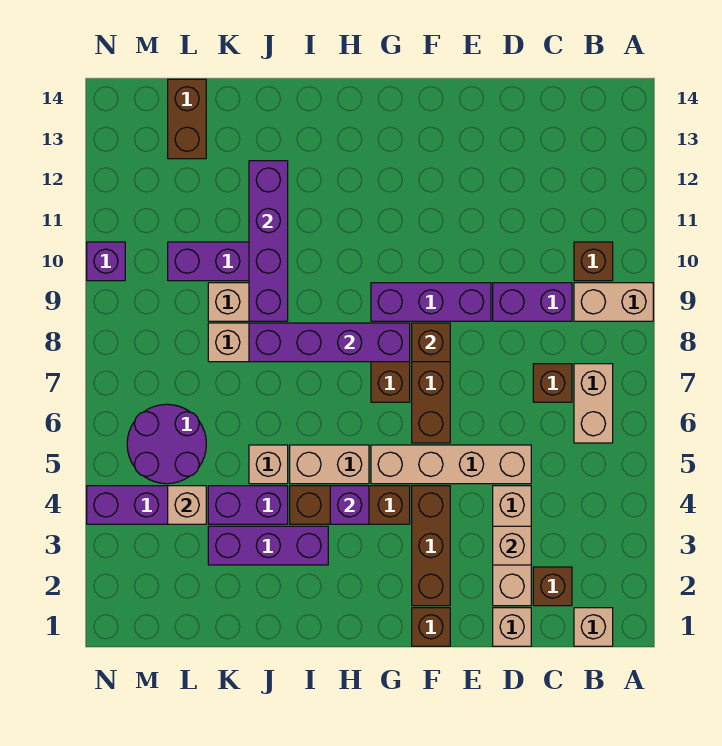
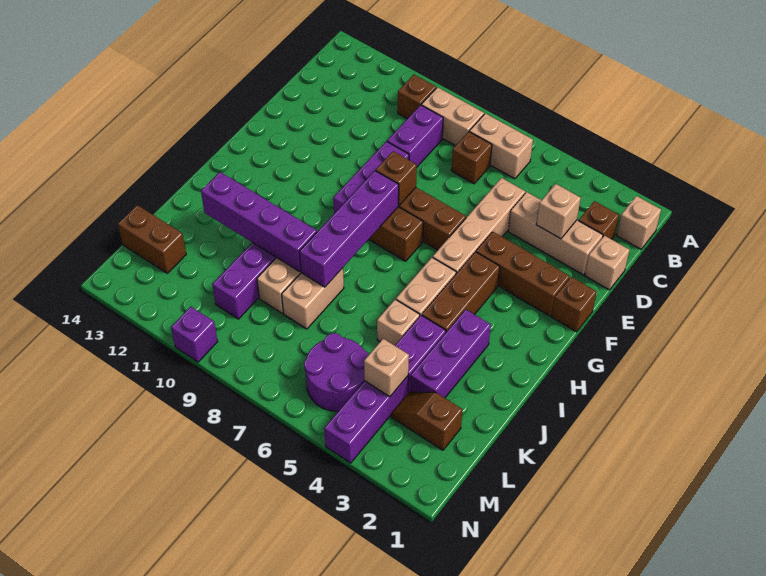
tan 1x2 brick [574,283,653,321] -> tan 1x2 brick turned to [421,87,484,146]
purple 1x1 brick [330,486,369,524] -> none
none -> brown 1x2 slope [391,392,463,450]

